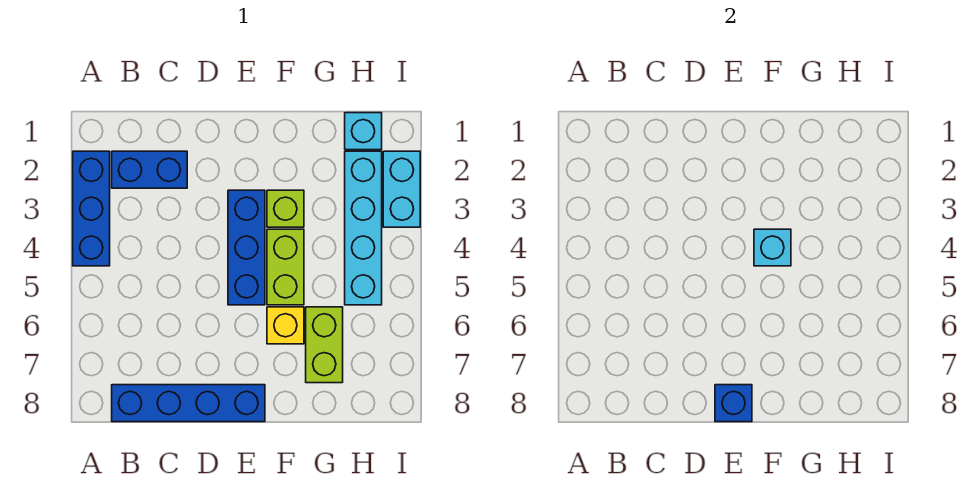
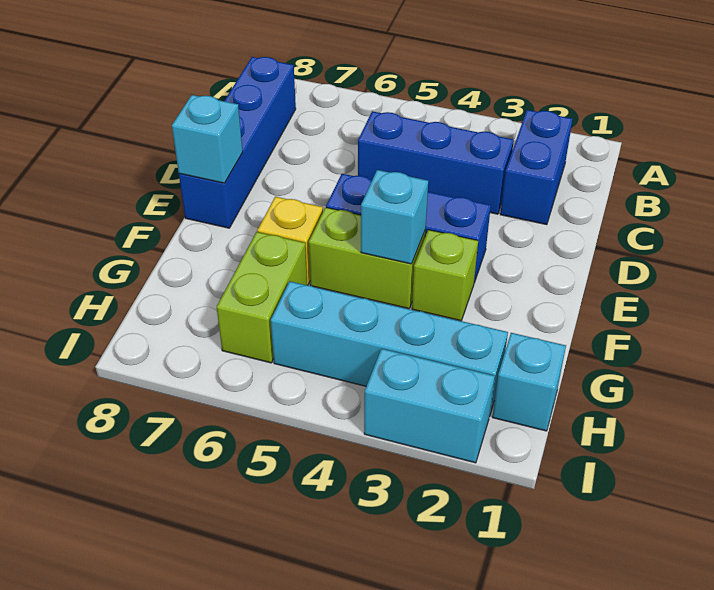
blue 1x3 brick [73,151,110,266] -> blue 1x3 brick moved to [358,111,514,214]
blue 1x1 brick [715,385,752,422] -> cyan 1x1 brick [172,95,243,183]
lime 1x2 brick [306,307,343,383] -> lime 1x2 brick turned to [217,232,307,363]

